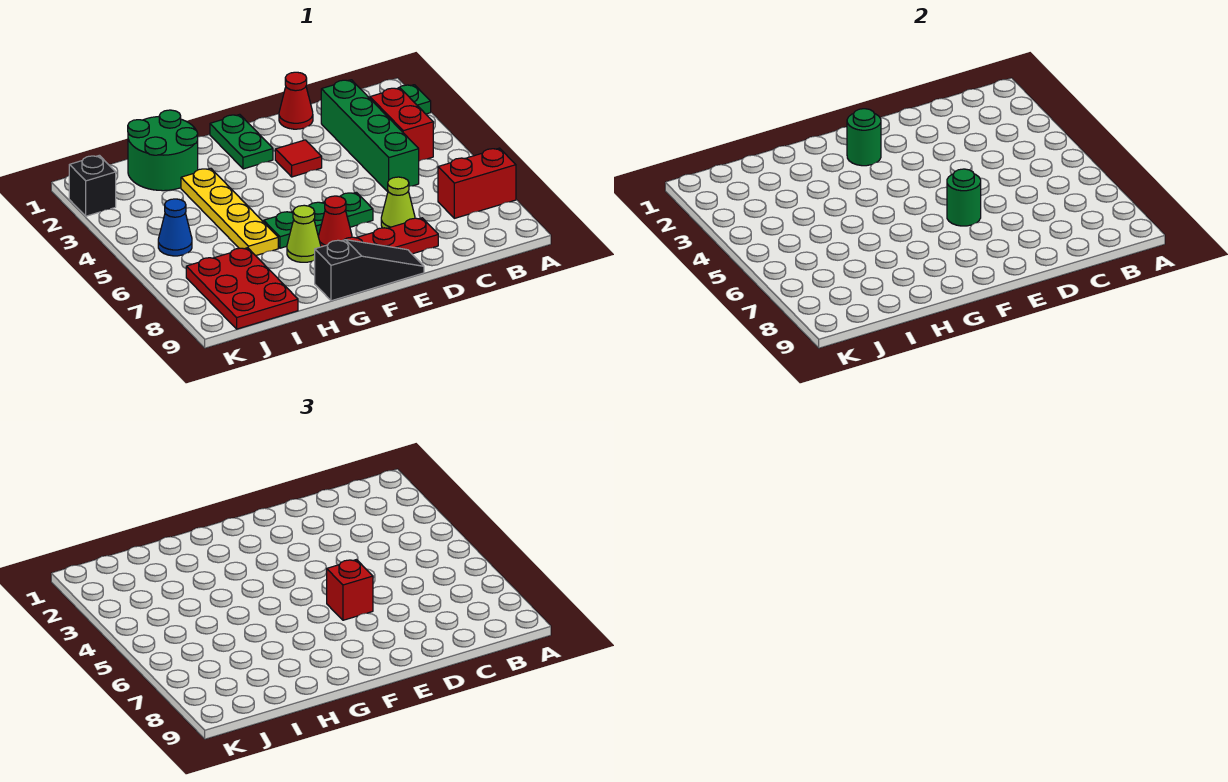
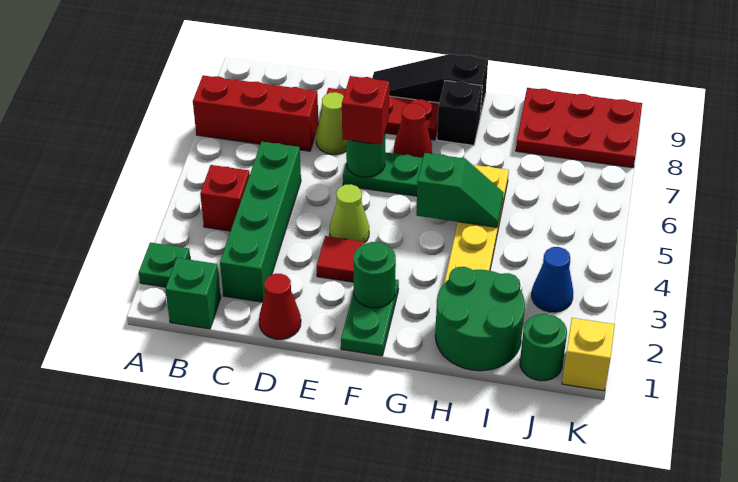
red 1x2 brick [438,148,516,218] -> red 1x3 brick [193,75,318,151]
none -> green 1x1 brick [165,258,221,329]
red 1x2 brick [370,88,433,161] -> red 1x1 brick [200,165,250,231]
none -> green 1x2 slope [416,153,504,227]
lime 1x1 cone [287,205,321,262] -> lime 1x1 cone moved to [330,184,369,242]
red 2x3 plate [186,248,298,329] -> red 2x3 plate turned to [516,88,642,168]
none -> green 1x1 round brick [520,314,567,381]
blue 1x1 cone [158,199,192,256] -> blue 1x1 cone moved to [532,247,573,312]
none -> yellow 1x1 brick [562,318,615,391]
black 1x1 brick [69,155,116,216] -> black 1x1 brick moved to [437,80,482,145]

